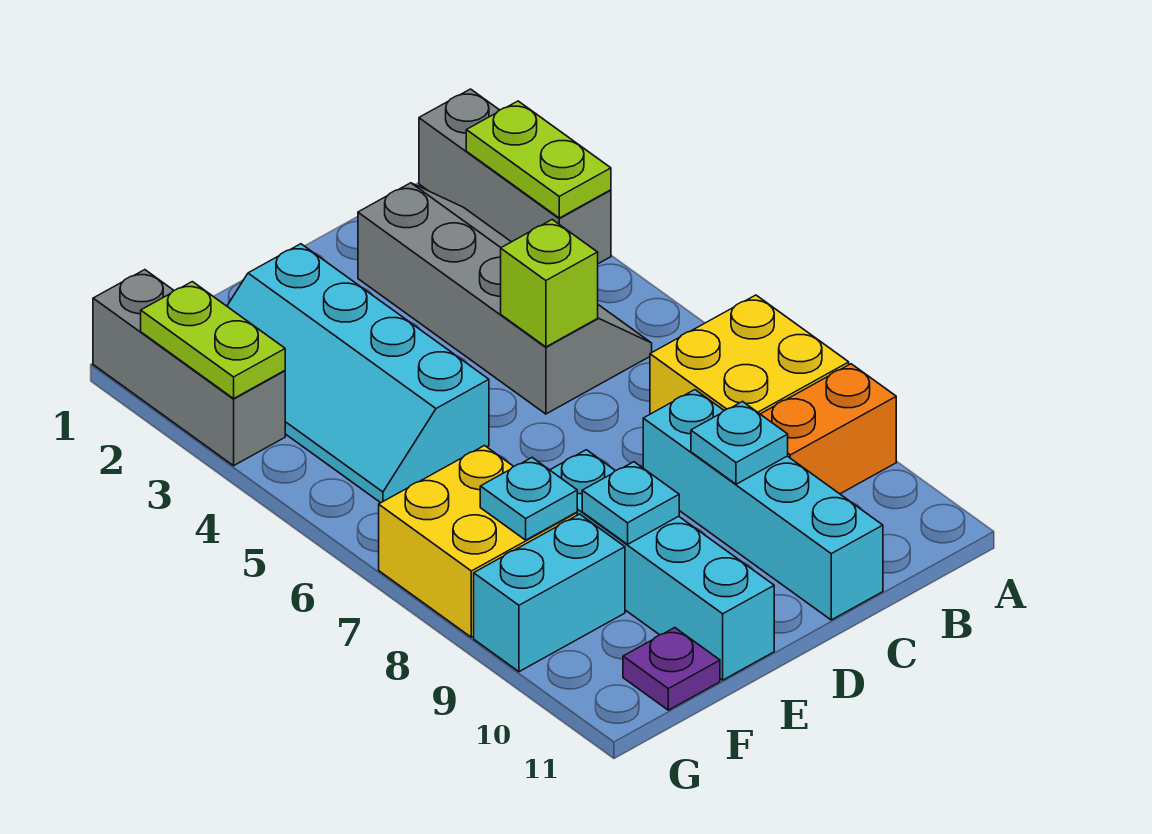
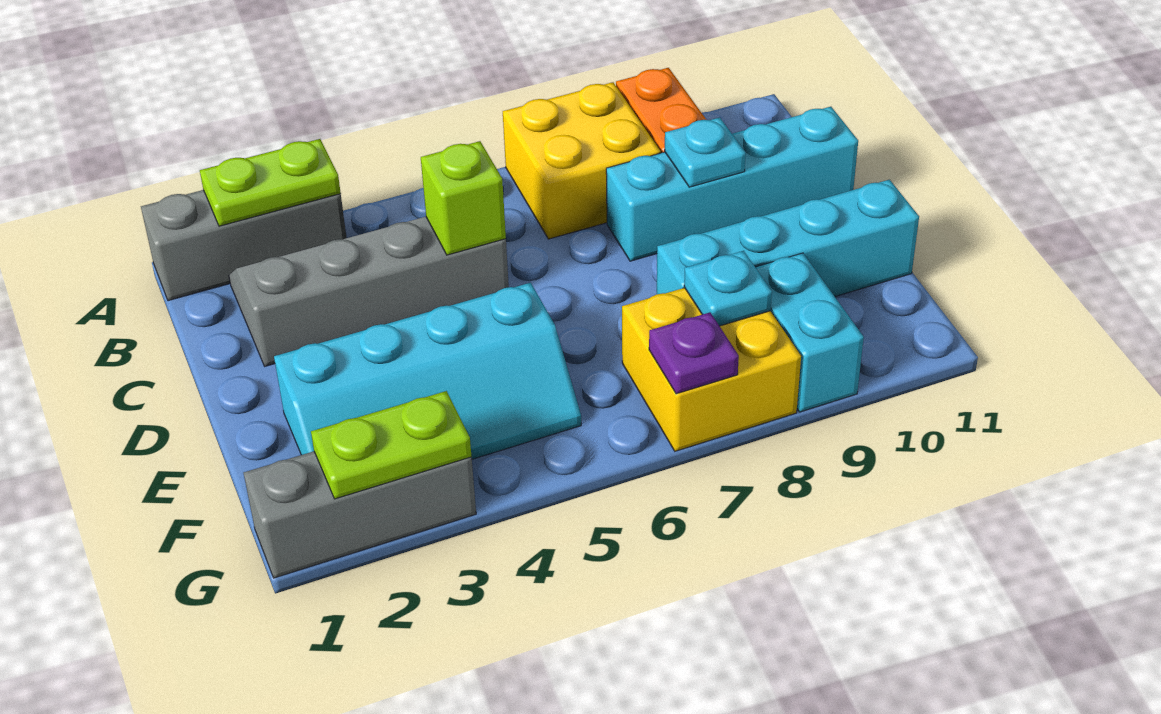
cyan 1x1 plate [582,462,679,544] -> none
purple 1x1 plate [623,628,720,710] -> purple 1x1 plate moved to [649,312,739,394]

